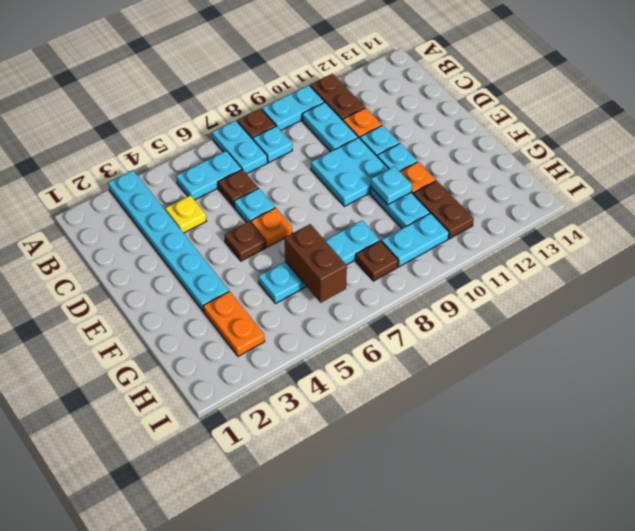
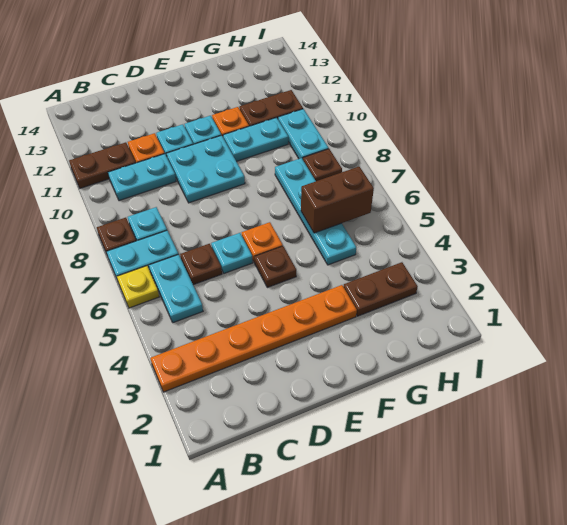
cyan 1x6 plate [108,170,229,311] -> orange 1x6 plate [150,285,357,392]
cyan 1x2 plate [262,85,324,130] -> none
yellow 1x1 plate [165,195,206,233] -> yellow 1x1 plate moved to [117,266,159,308]
cyan 1x1 plate [371,166,412,205] -> none
orange 1x2 plate [203,291,265,356] -> brown 1x2 plate [343,262,418,316]

